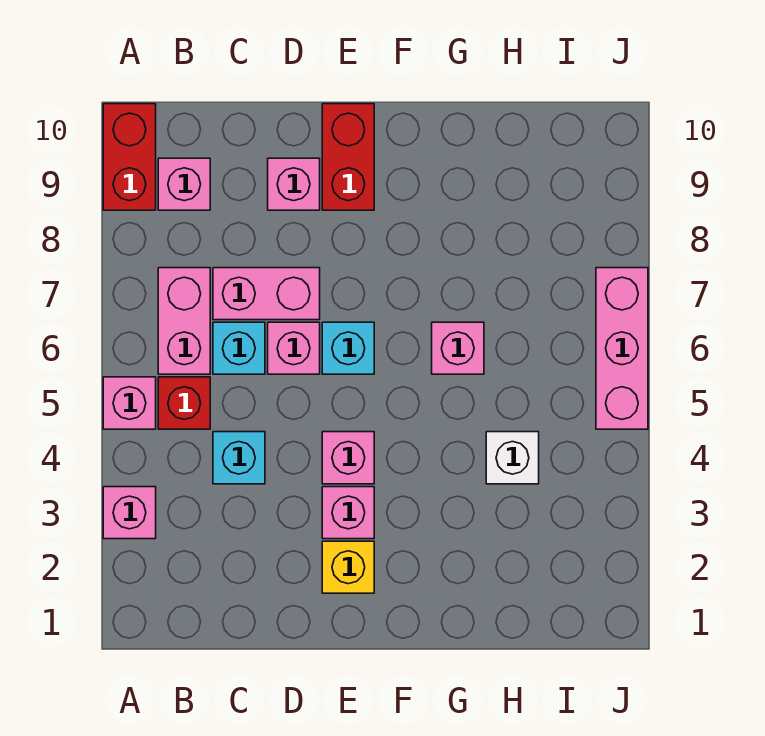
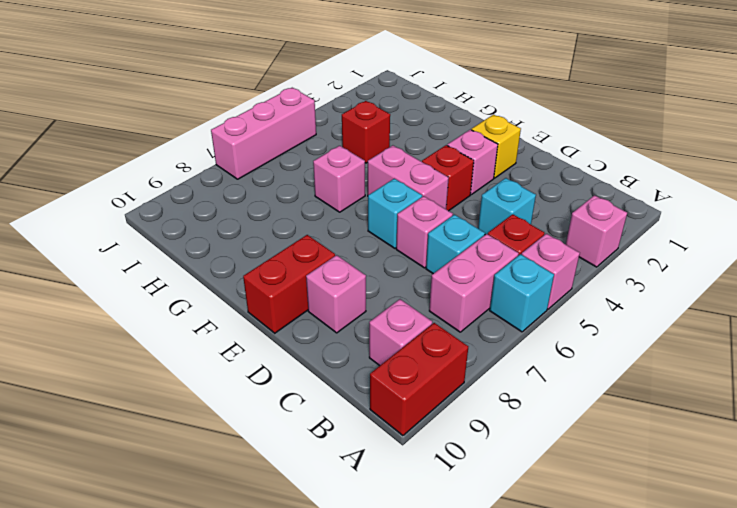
none -> cyan 1x1 brick [490,254,554,332]
pink 1x2 brick [213,268,320,320] -> pink 1x2 brick moved to [368,145,449,209]
pink 1x1 brick [322,432,374,484] -> red 1x1 brick [422,145,474,211]
white 1x1 brick [486,432,539,484] -> red 1x1 brick [342,101,390,163]

